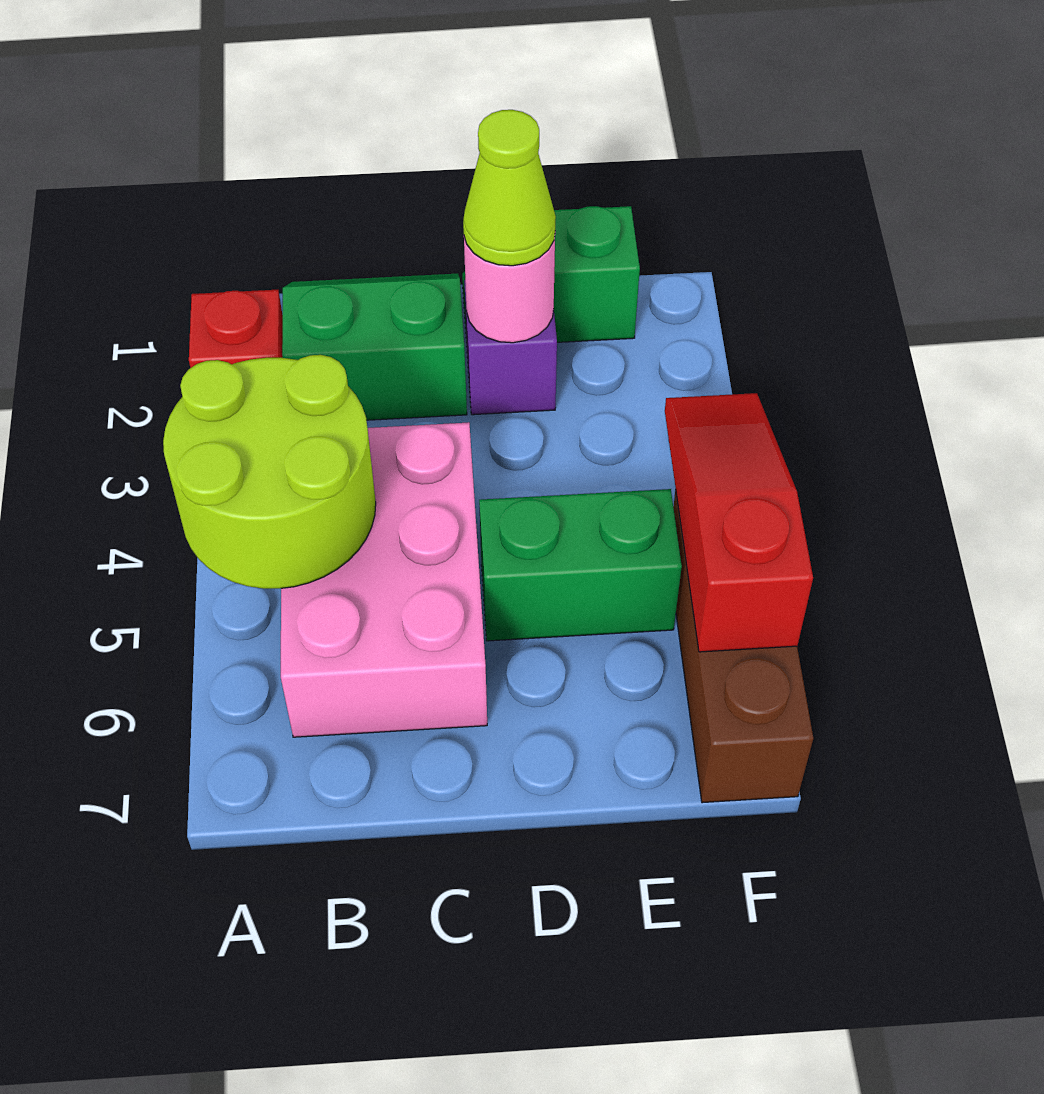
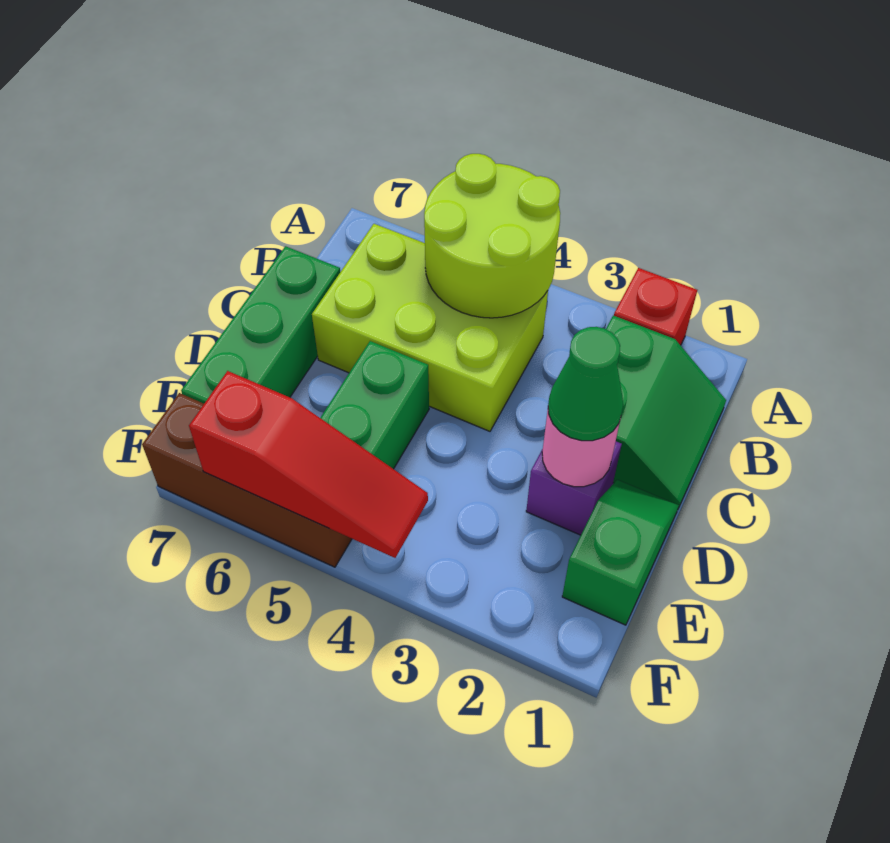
pink 2x3 brick [281,422,487,737] -> lime 2x3 brick [312,224,548,431]
none -> green 1x3 brick [181,246,340,403]
lime 1x1 cone [463,110,556,266] -> green 1x1 cone [548,327,623,441]

